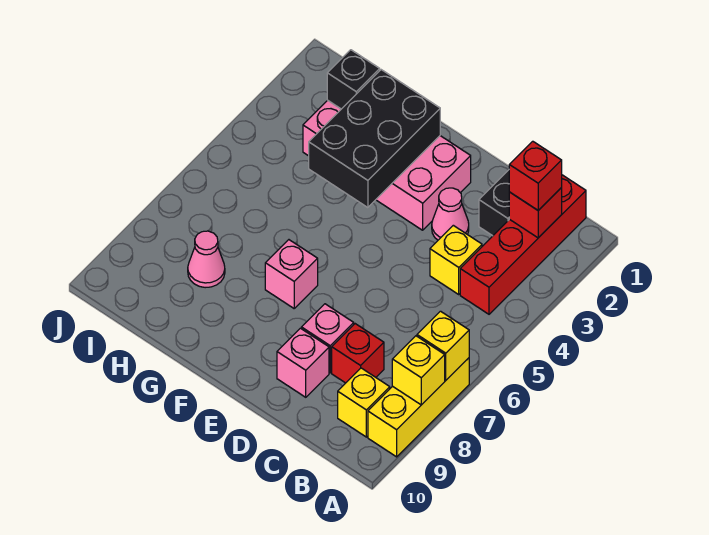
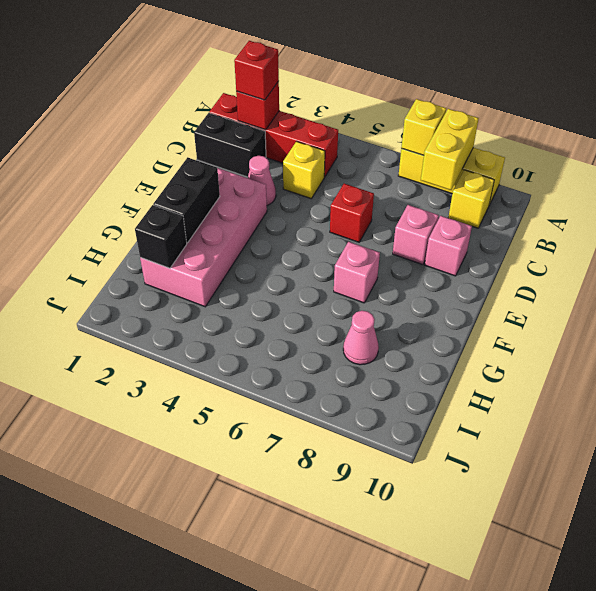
yellow 1x1 brick [392,336,445,405] -> yellow 1x2 brick [421,109,479,190]
red 1x1 brick [332,324,384,383] -> red 1x1 brick moved to [330,184,374,242]
black 2x3 brick [309,70,440,208] -> black 1x2 brick [153,157,220,243]

